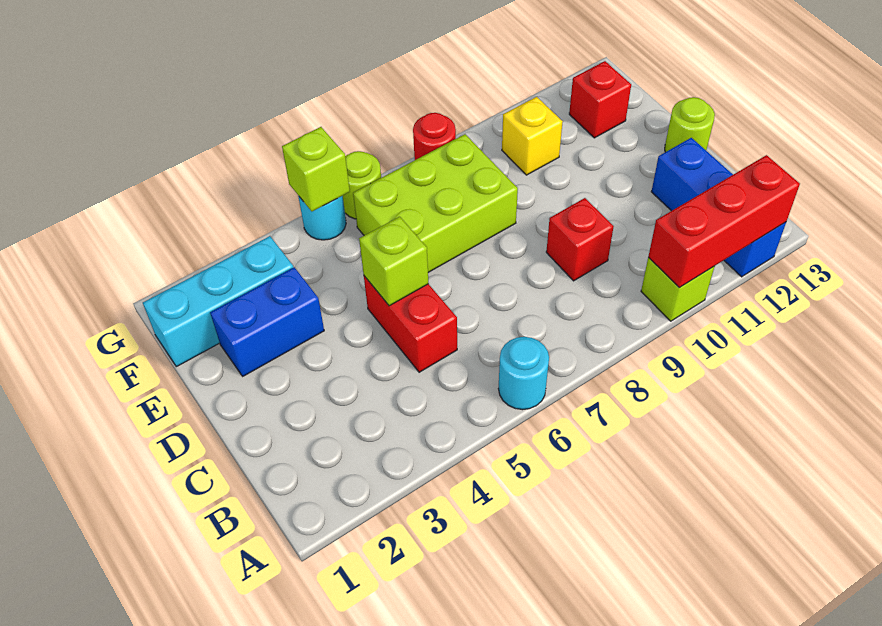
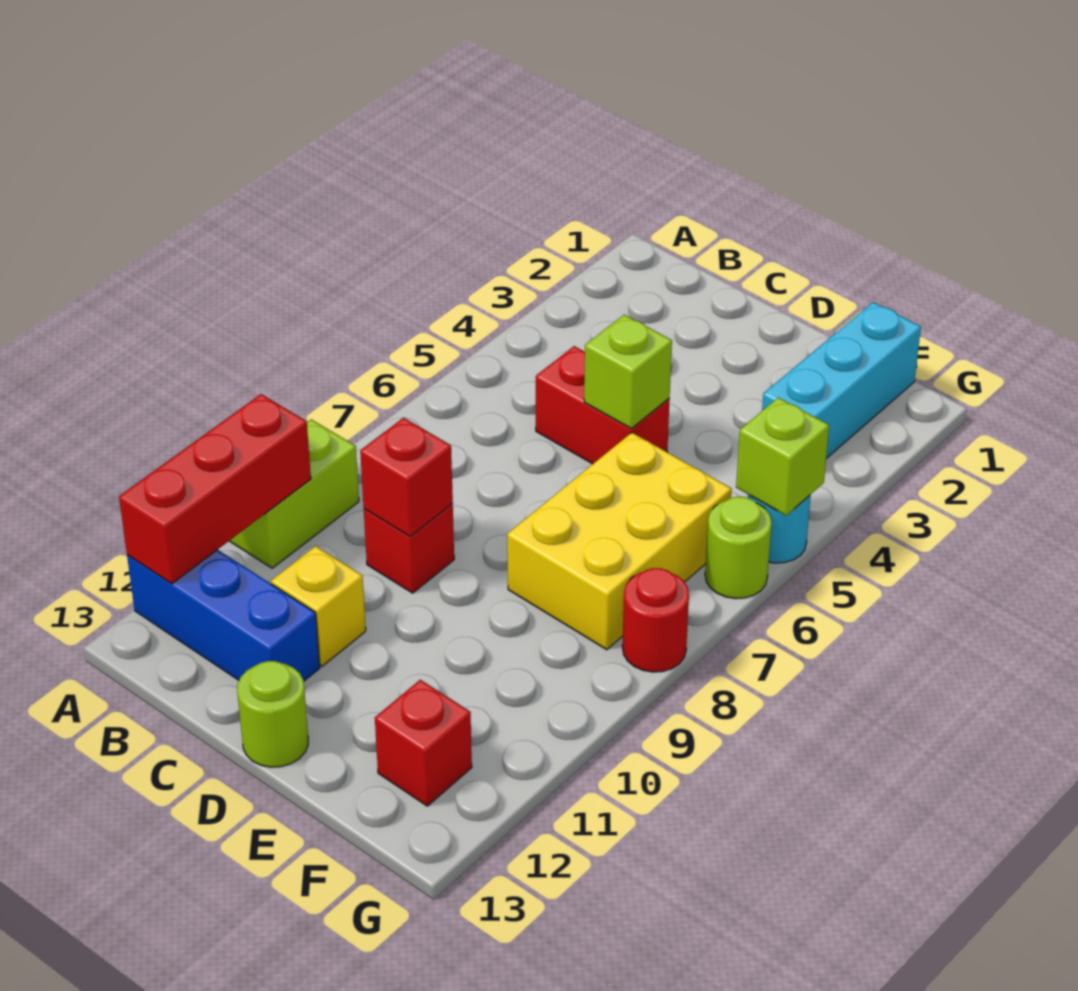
cyan 1x1 round brick [498,337,549,410] -> none
lime 1x1 brick [641,258,715,321] -> lime 1x2 brick [230,419,359,568]
none -> red 1x1 brick [360,418,453,537]
blue 1x2 brick [210,267,324,376] -> none
lime 2x3 brick [353,134,518,272] -> yellow 2x3 brick [507,433,732,650]
yellow 1x1 brick [502,97,563,175] -> yellow 1x1 brick moved to [271,546,366,666]

